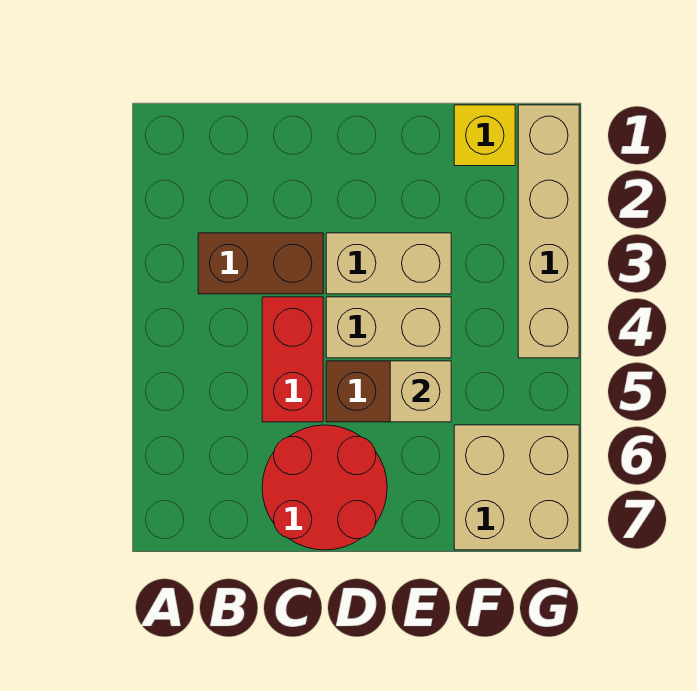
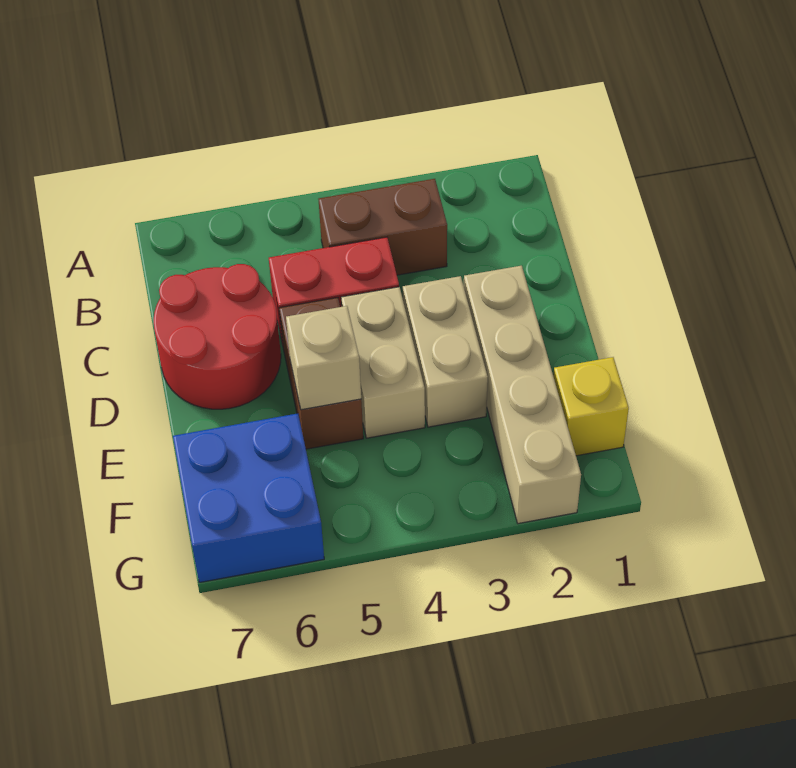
brown 1x2 brick [198,233,323,294] -> brown 1x2 brick turned to [319,179,447,275]
tan 2x2 brick [454,425,579,550] -> blue 2x2 brick [173,413,324,583]
tan 1x4 brick [518,105,579,358] -> tan 1x4 brick turned to [464,266,581,524]

